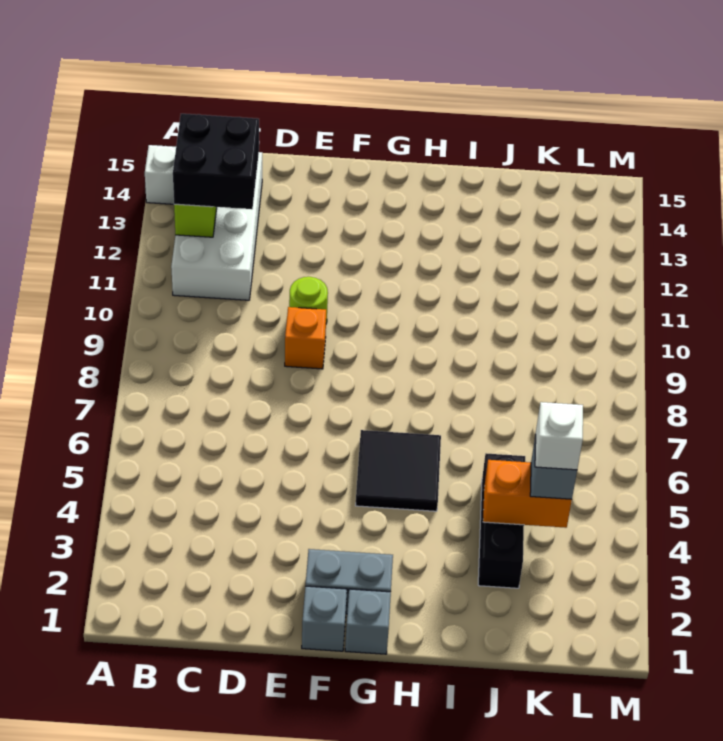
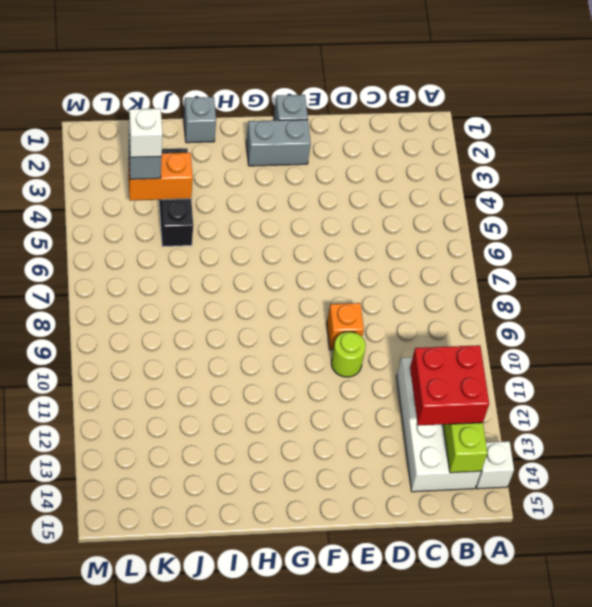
black 2x2 brick [173,114,259,209] -> red 2x2 brick [410,345,489,426]
grey 1x1 brick [345,589,391,654] -> grey 1x1 brick moved to [184,97,216,143]
black 2x2 tile [356,430,441,511] -> none

